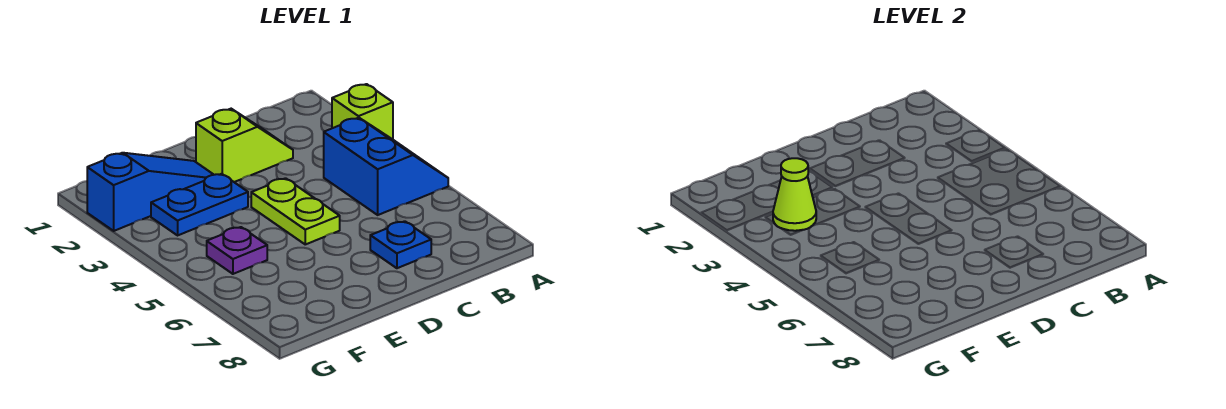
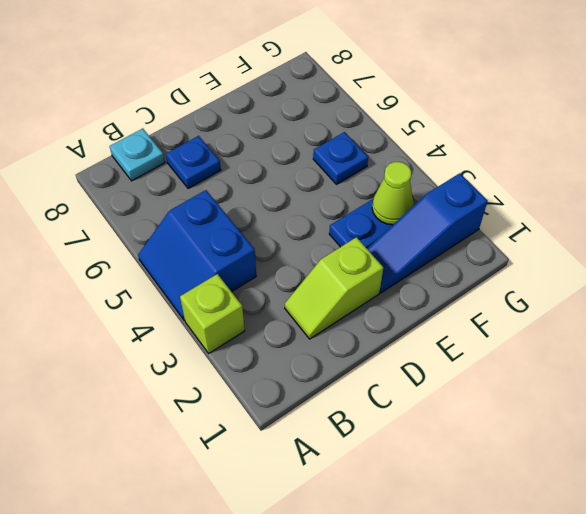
none -> cyan 1x1 plate [110,129,165,181]
lime 1x2 plate [251,178,340,244] -> none
purple 1x1 plate [207,227,267,274] -> blue 1x1 plate [313,132,368,184]

